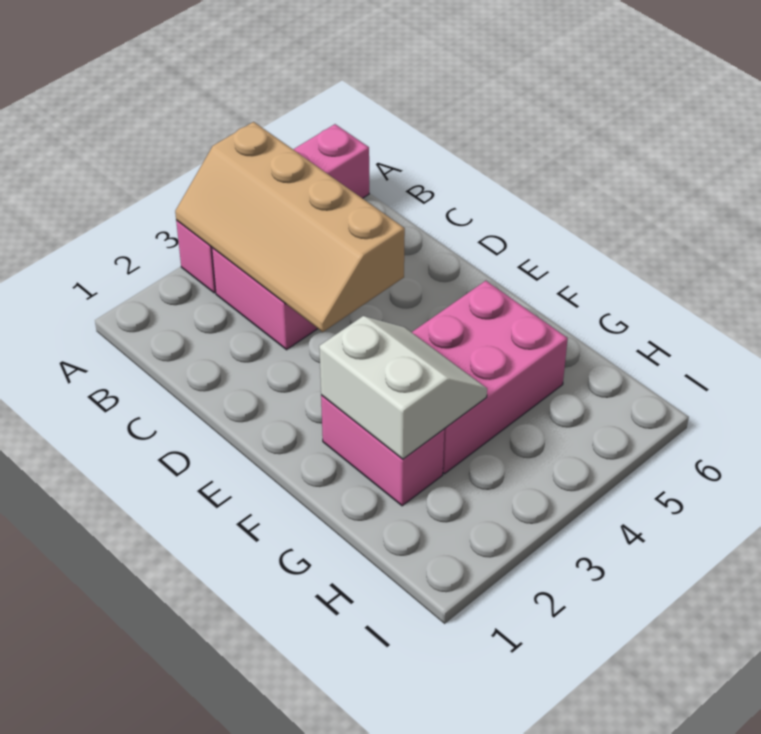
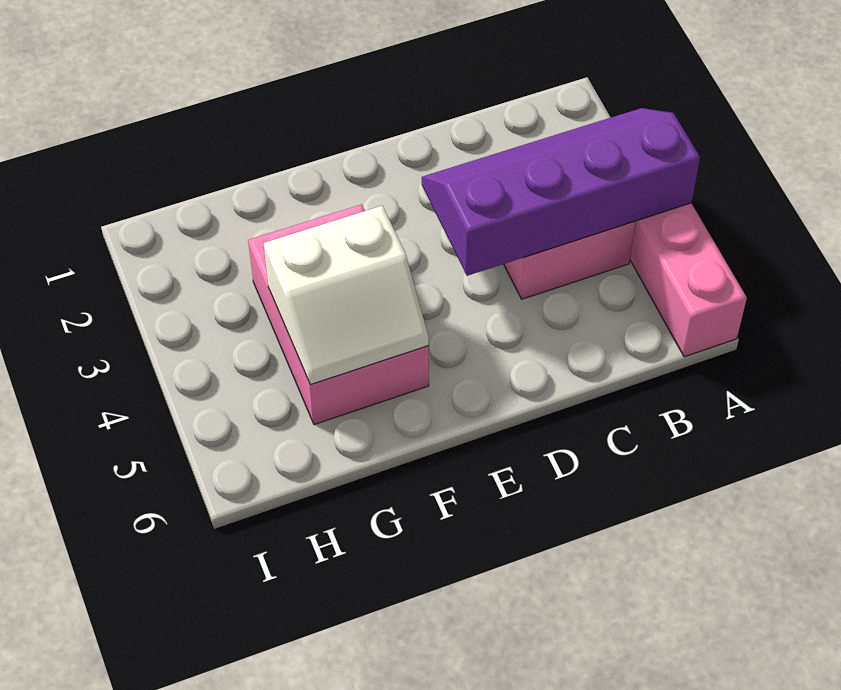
tan 2x4 slope [175,122,405,332] -> purple 2x4 slope [422,108,700,276]
pink 1x2 brick [321,395,444,506] -> none
white 2x2 slope [319,316,487,459] -> white 2x2 slope moved to [263,206,429,385]

